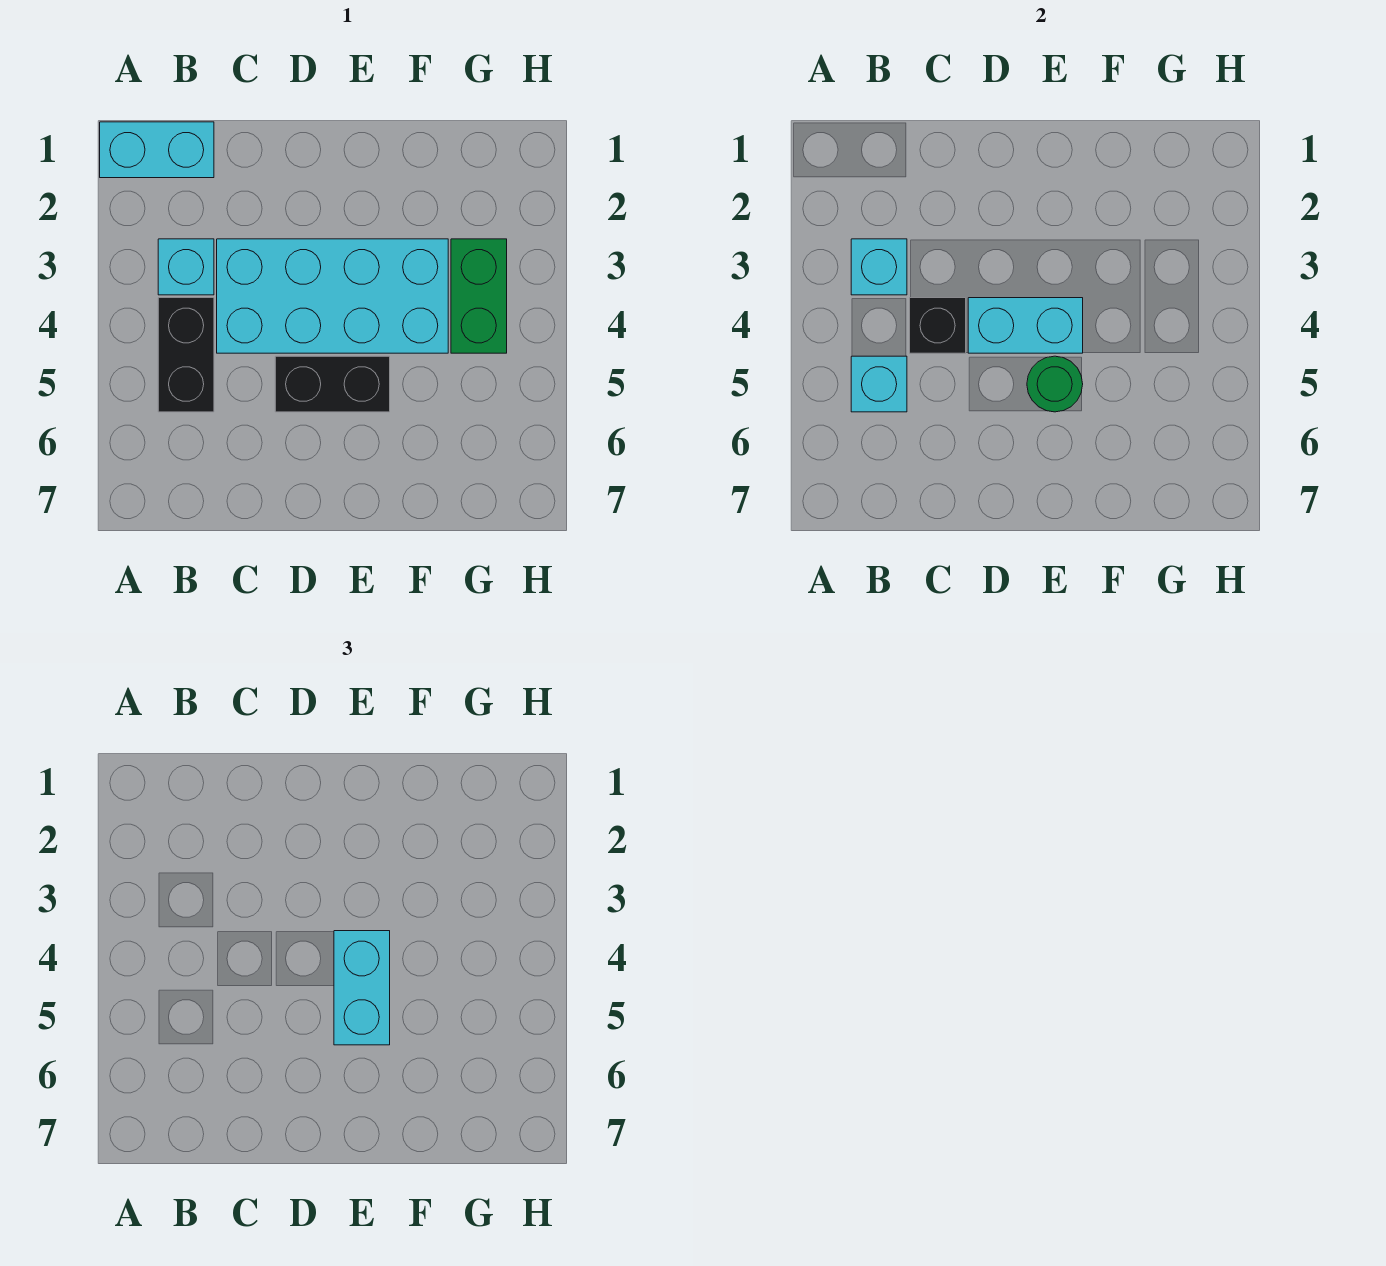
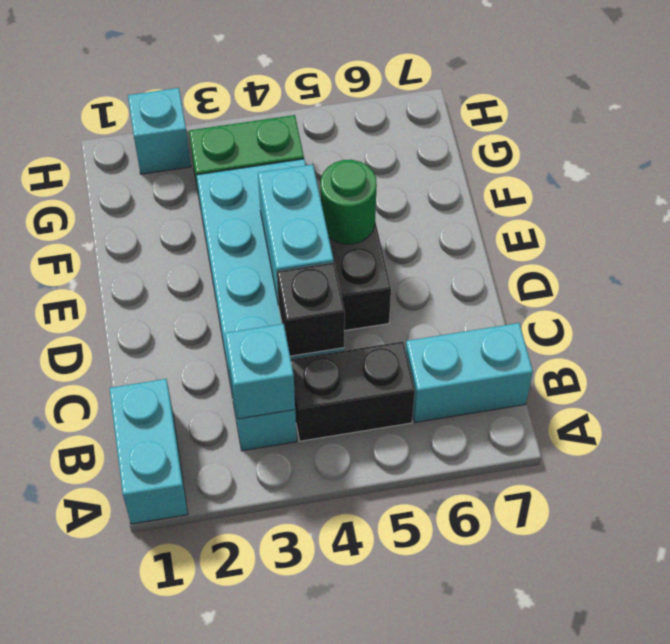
cyan 1x1 brick [851,356,907,412] -> cyan 1x1 brick moved to [128,88,191,174]
cyan 1x2 brick [334,931,390,1045] -> cyan 1x2 brick moved to [406,323,533,422]

